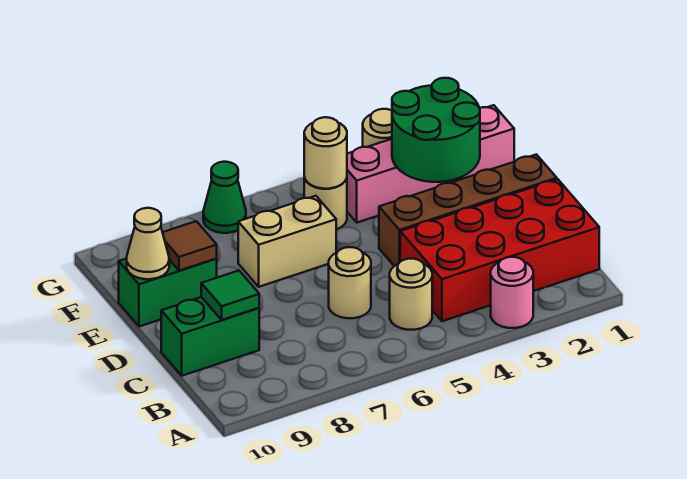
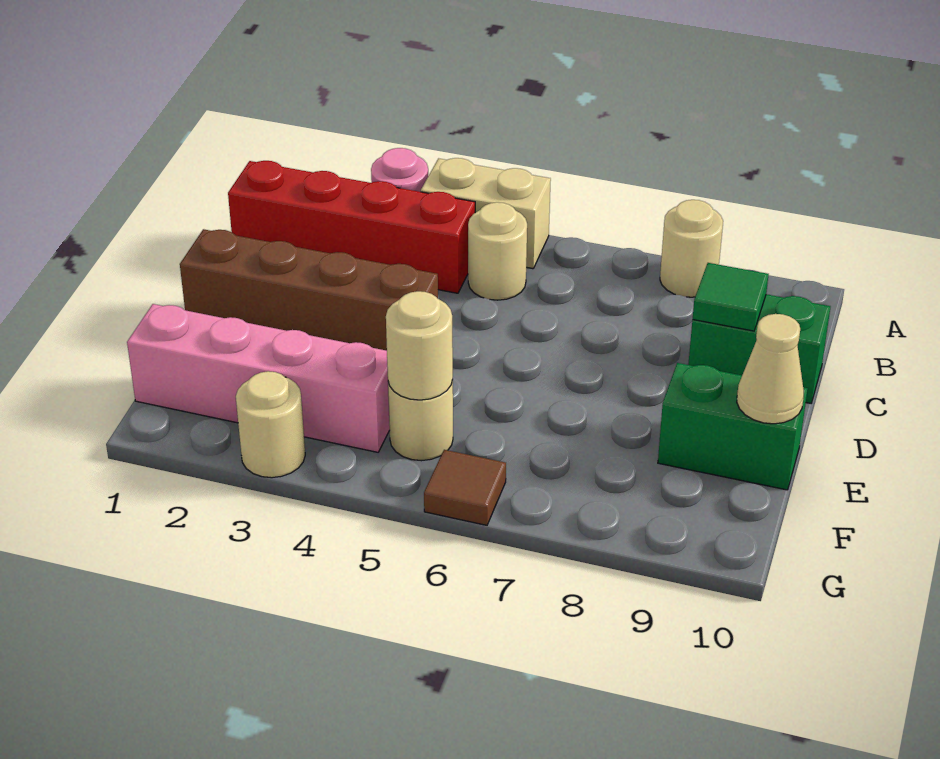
red 2x4 brick [400,179,599,321] -> red 1x4 brick [228,161,475,293]
tan 1x1 round brick [329,247,371,318] -> tan 1x1 round brick moved to [660,200,723,297]
green 2x2 round brick [392,78,480,182] -> none
tan 1x2 brick [238,196,336,287] -> tan 1x2 brick moved to [421,158,551,269]
brown 1x1 tile [163,221,217,271] -> brown 1x1 tile moved to [424,450,506,525]
green 1x1 cone [203,162,246,233] -> none

